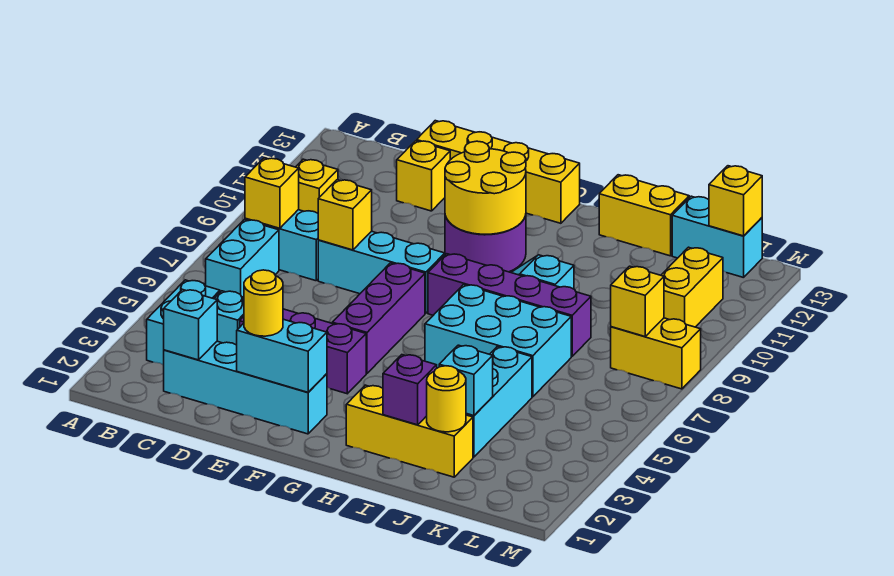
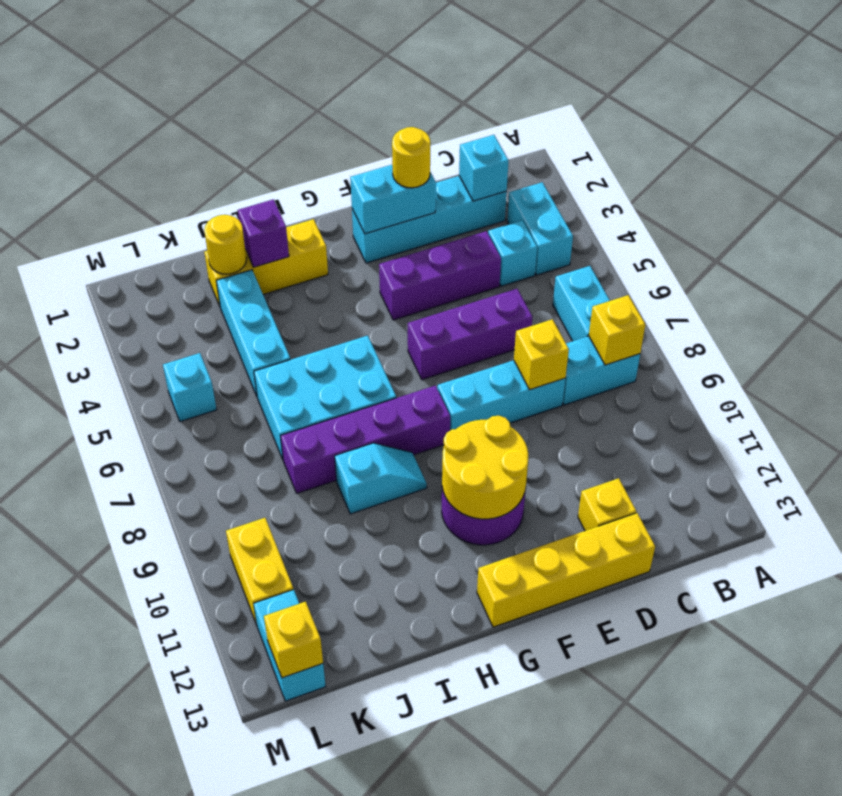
yellow 1x1 brick [296,159,338,213] -> none
purple 1x3 brick [332,263,425,374] -> purple 1x3 brick turned to [408,289,532,380]
yellow 1x2 brick [599,175,689,256] -> none
cyan 1x1 brick [439,345,493,416] -> cyan 1x1 brick moved to [163,353,217,422]
cyan 1x2 brick [672,196,762,278] -> cyan 1x2 brick turned to [254,590,326,701]
yellow 1x2 brick [611,318,701,389] -> none
yellow 1x1 brick [611,266,664,336] -> none

